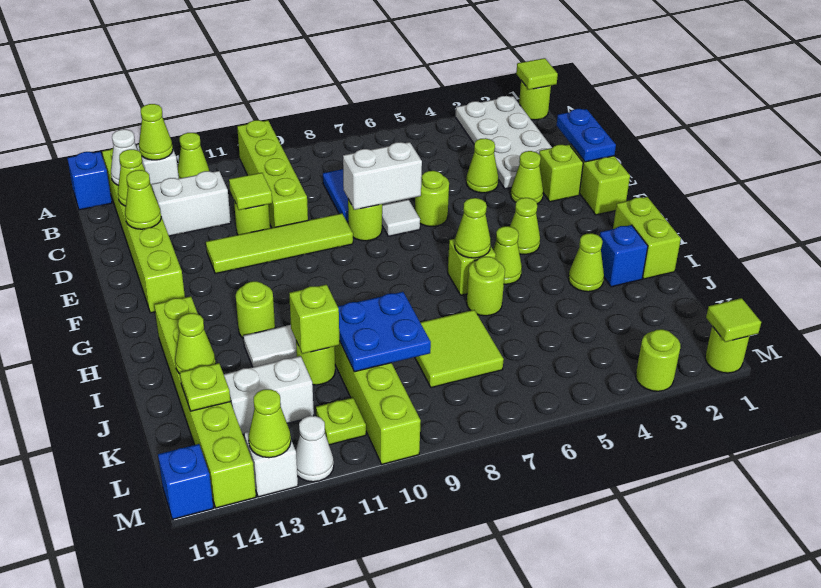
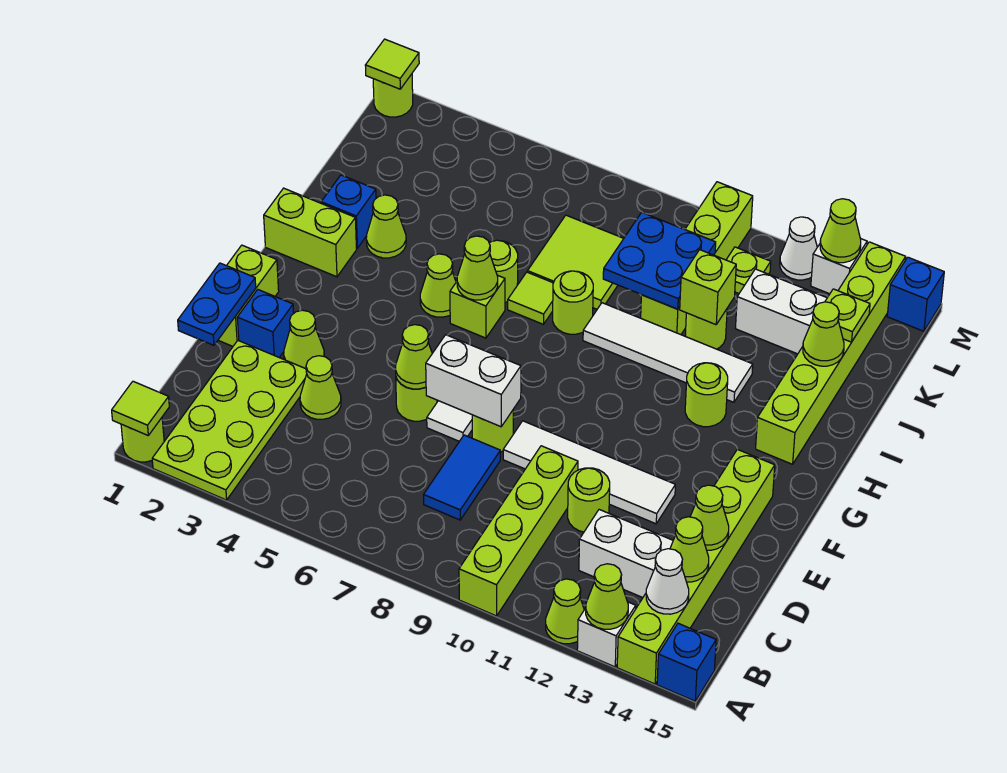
white 2x4 plate [456,96,552,189] -> lime 2x4 plate [152,340,307,500]
lime 1x1 tile [229,173,272,210] -> lime 1x1 tile moved to [508,272,553,324]
lime 1x1 brick [539,145,583,202] -> blue 1x1 brick [237,290,294,357]
lime 1x4 tile [206,213,353,274] -> white 1x4 tile [503,421,675,524]
lime 1x1 cone [510,198,540,255] -> lime 1x1 cone moved to [396,325,432,389]
lime 1x2 brick [613,197,681,279] -> lime 1x2 brick turned to [264,188,357,277]
lime 1x1 round brick [636,329,680,391] -> lime 1x1 round brick moved to [553,271,593,334]

